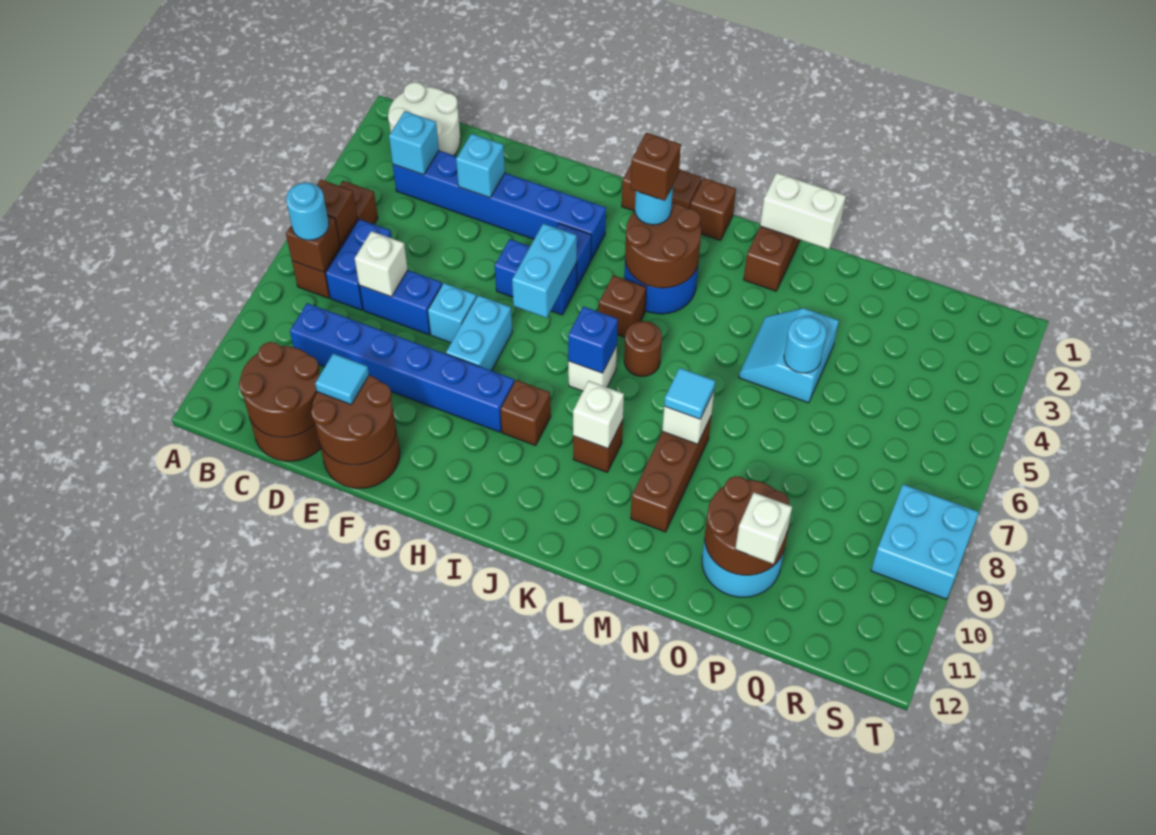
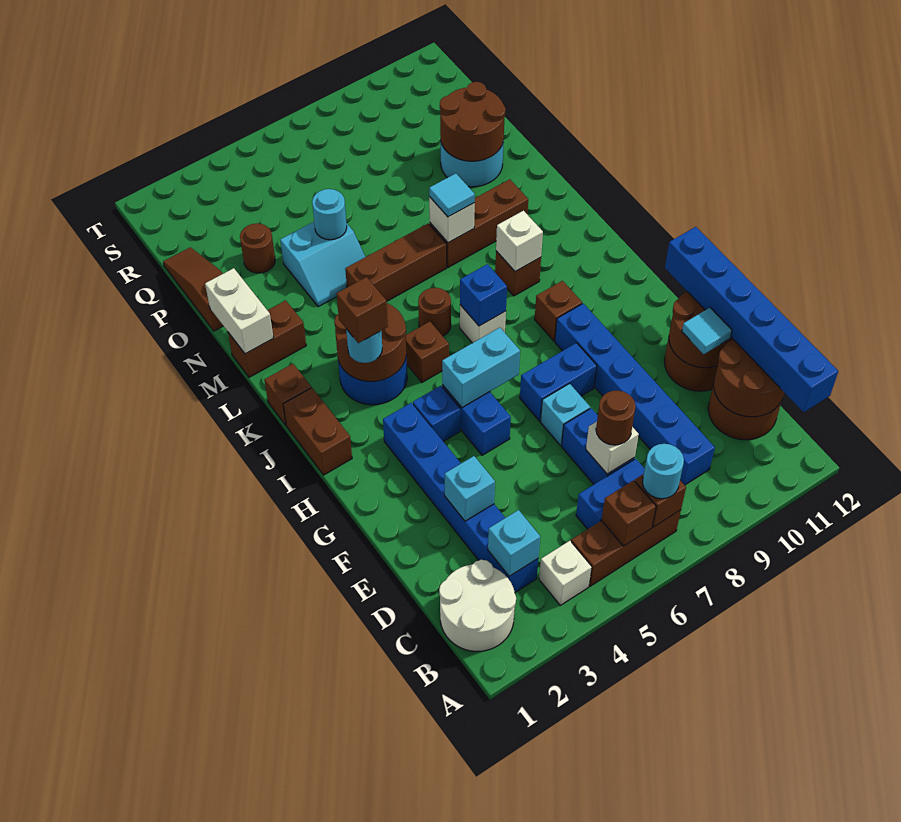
none -> blue 1x6 brick [665,227,838,412]
none -> brown 1x1 round brick [596,391,636,445]
cyan 1x2 brick [446,295,512,371] -> blue 1x2 brick [520,343,597,421]
none -> brown 1x3 brick [345,223,447,301]
none -> brown 1x3 slope [163,247,223,331]
none -> brown 1x1 round brick [240,223,275,273]
white 1x1 brick [735,493,792,564] -> white 1x1 brick moved to [539,541,592,605]
cyan 2x2 brick [871,484,979,599] -> none

